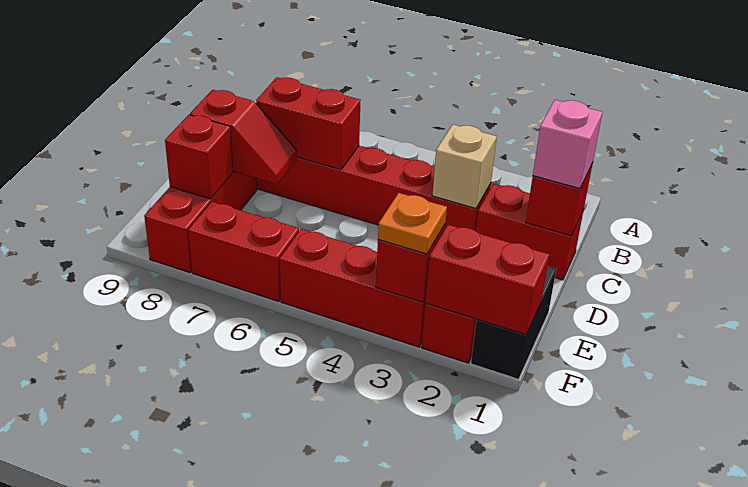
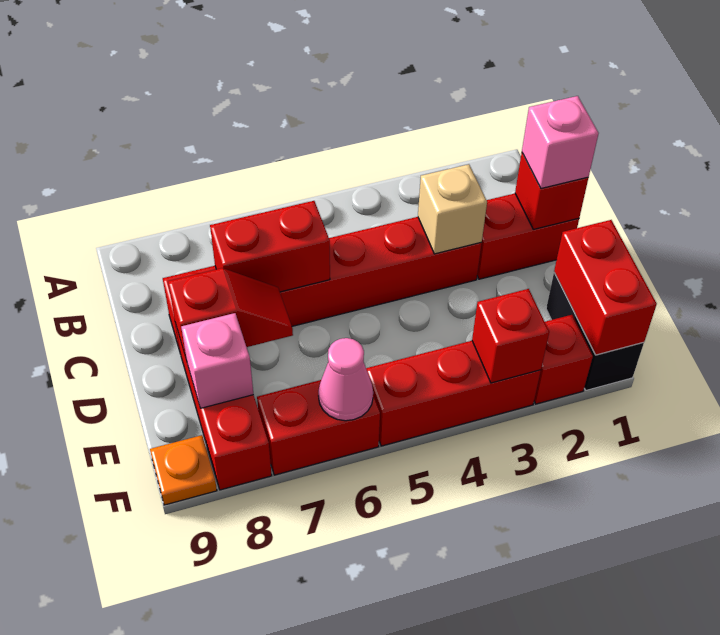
red 1x1 brick [165,115,233,199] -> pink 1x1 brick [181,313,253,408]
red 1x2 brick [426,224,550,335] -> red 1x2 brick turned to [554,220,657,355]
orange 1x1 plate [378,193,447,254] -> orange 1x1 plate moved to [150,435,217,505]
none -> pink 1x1 cone [318,338,373,421]

